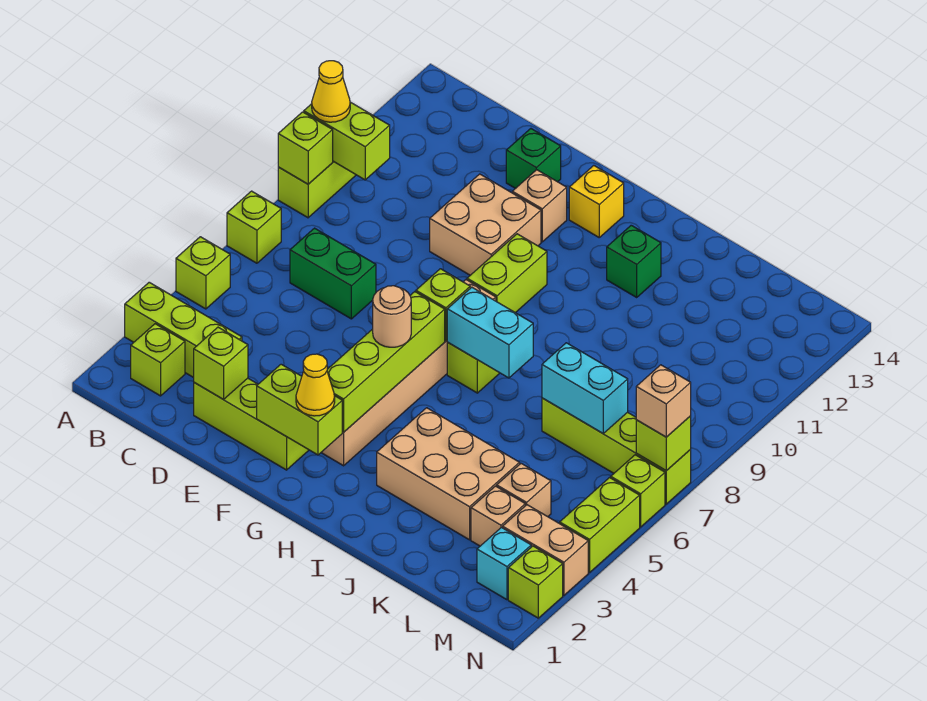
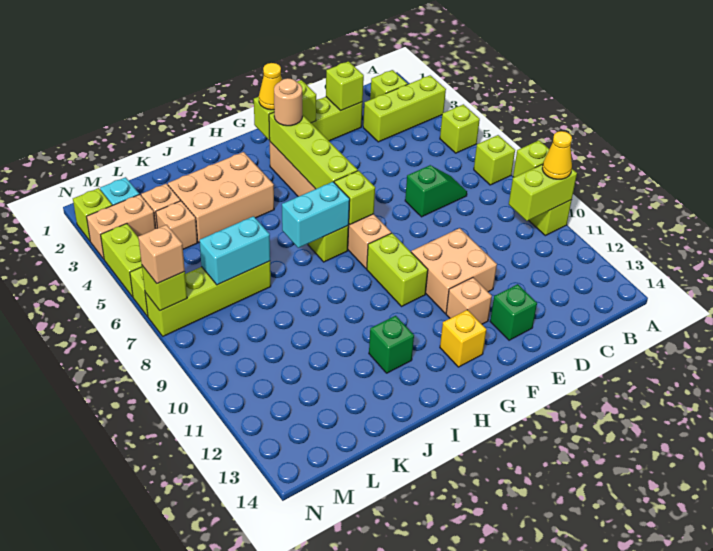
green 1x2 brick [290,228,376,319] -> green 1x2 slope [405,165,467,217]
tan 1x1 round brick [373,286,411,347] -> tan 1x1 round brick moved to [274,78,302,126]

